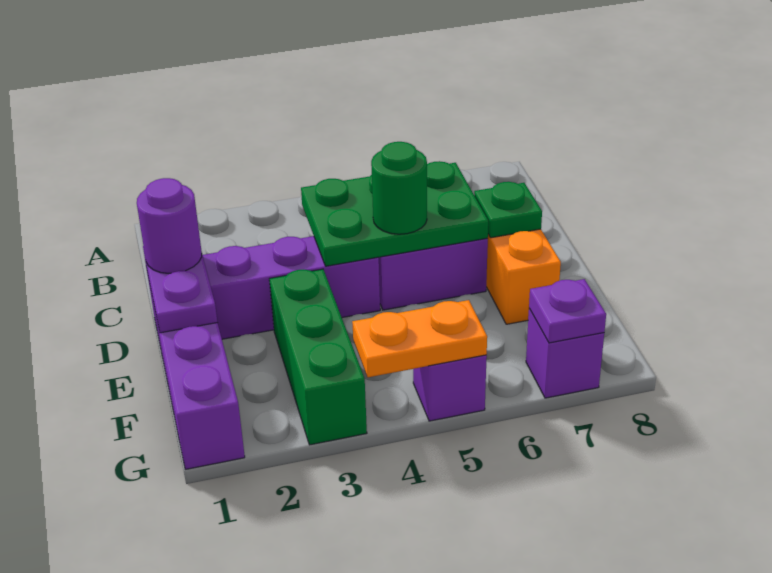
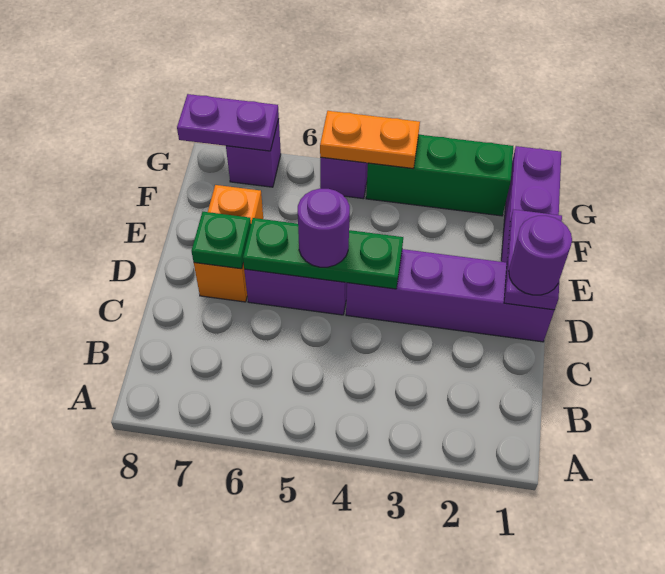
green 2x3 plate [301,161,488,266] -> green 1x3 plate [243,218,403,289]
green 1x1 round brick [371,142,427,234] -> purple 1x1 round brick [298,189,350,267]
green 1x3 brick [269,269,367,445] -> green 1x3 brick turned to [366,135,513,216]
purple 1x1 plate [529,279,606,343] -> purple 1x2 plate [177,94,279,151]

